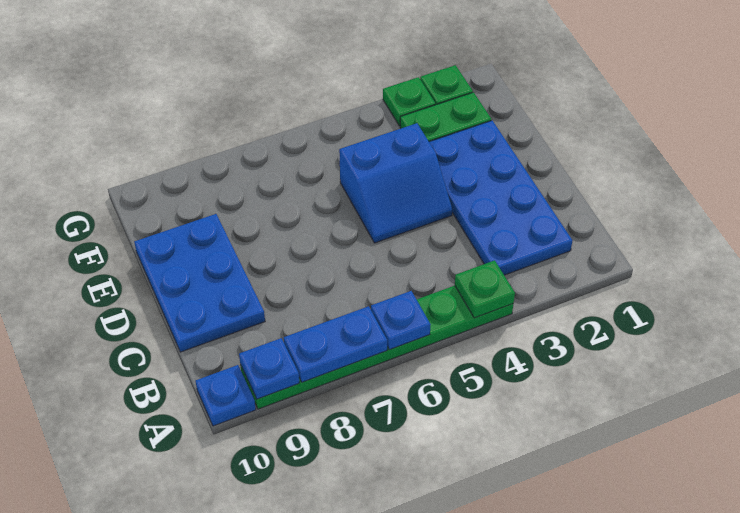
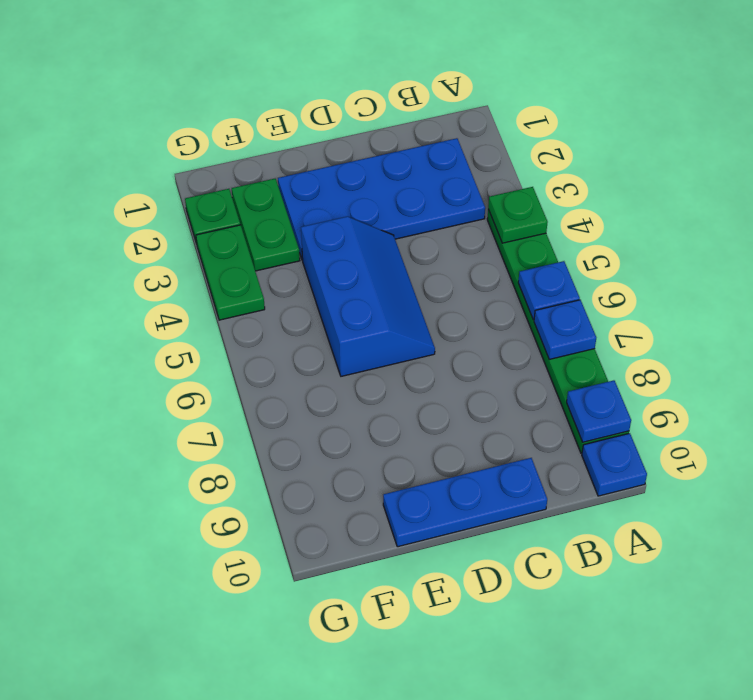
blue 1x2 plate [284,306,387,382] -> blue 1x1 plate [534,300,596,359]
blue 2x3 plate [134,214,265,352] -> blue 1x3 plate [383,458,547,547]
blue 2x2 slope [339,123,452,243] -> blue 2x3 slope [301,216,435,376]
green 1x1 plate [383,77,436,126] -> green 1x2 plate [196,225,265,320]

